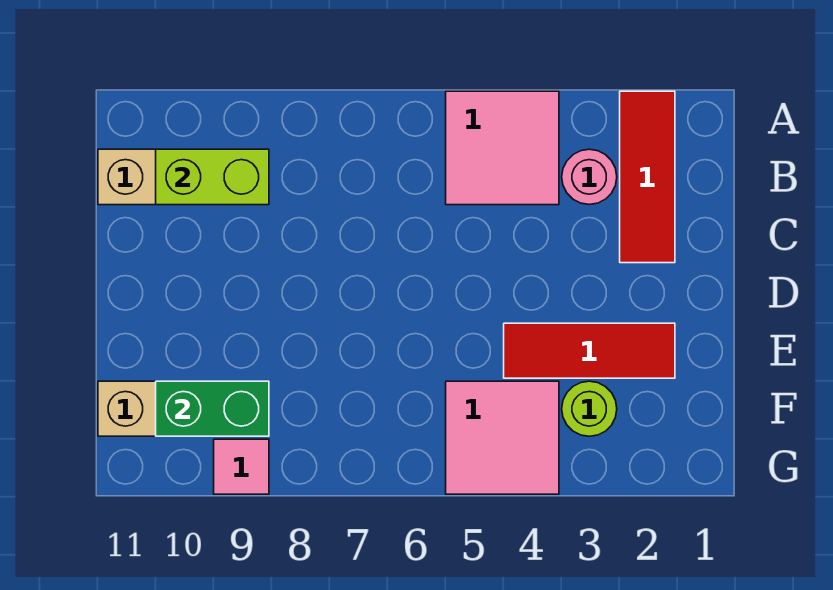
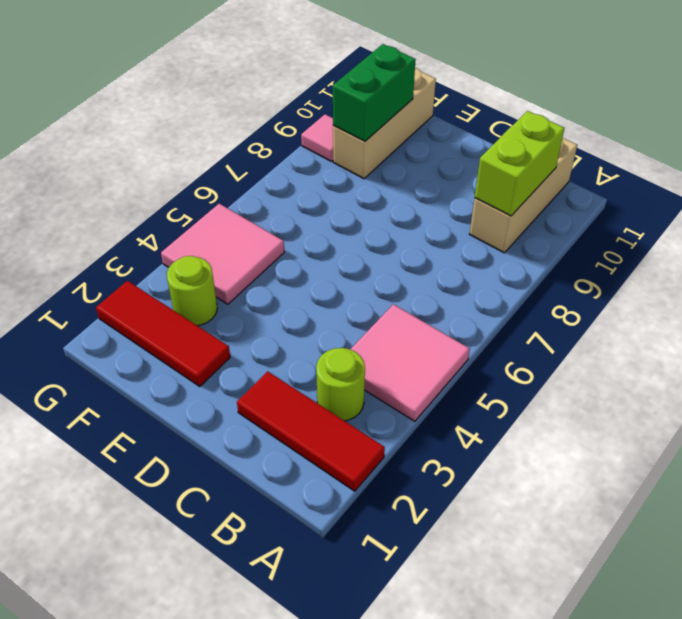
pink 1x1 round brick [562,149,617,205] -> lime 1x1 round brick [316,348,365,421]
red 1x3 tile [504,323,675,378] -> red 1x3 tile turned to [96,281,230,386]

